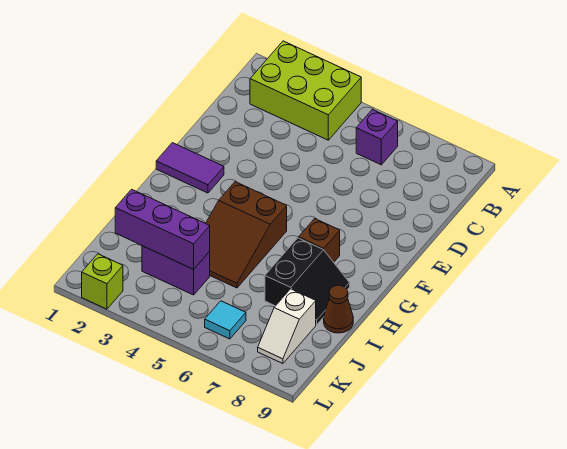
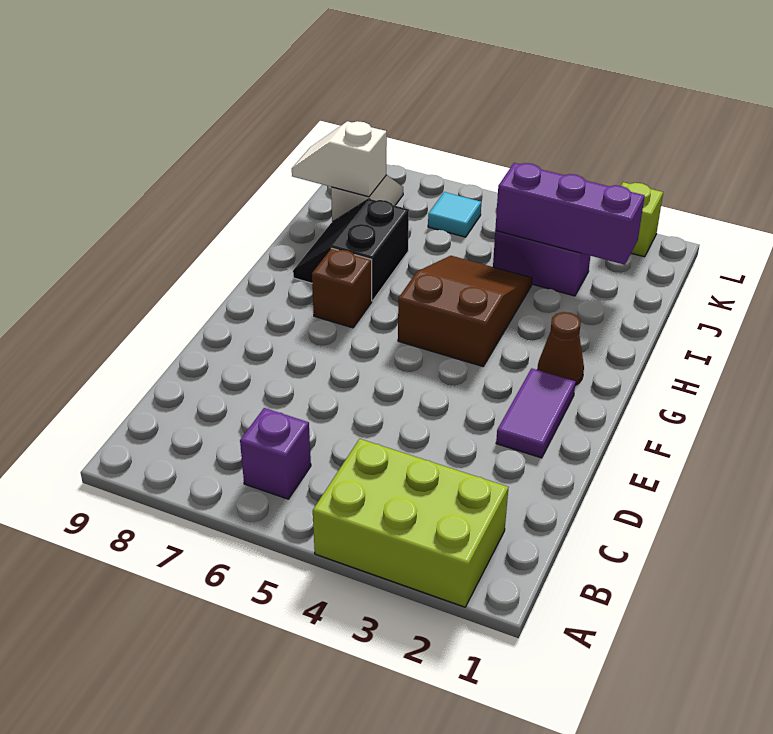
purple 1x2 tile [156,143,224,193] -> purple 1x2 tile turned to [496,368,576,458]
brown 1x1 cone [324,285,353,333] -> brown 1x1 cone moved to [537,312,584,385]
none -> white 1x2 slope [292,121,387,197]

